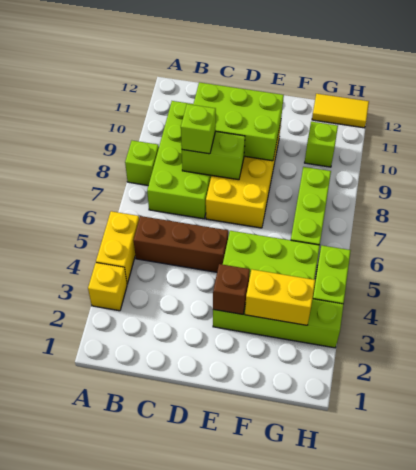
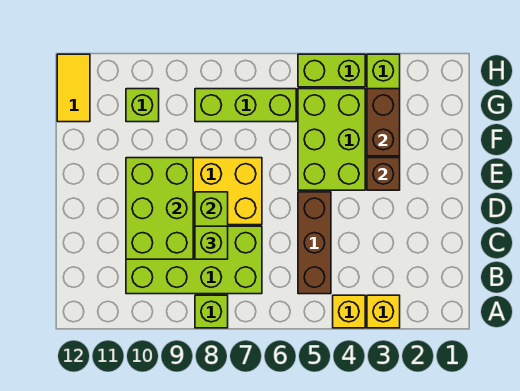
yellow 1x2 brick [96,211,139,284] -> yellow 1x1 brick [333,295,365,328]
yellow 1x2 brick [245,269,315,325] -> brown 1x2 brick [367,89,400,156]

